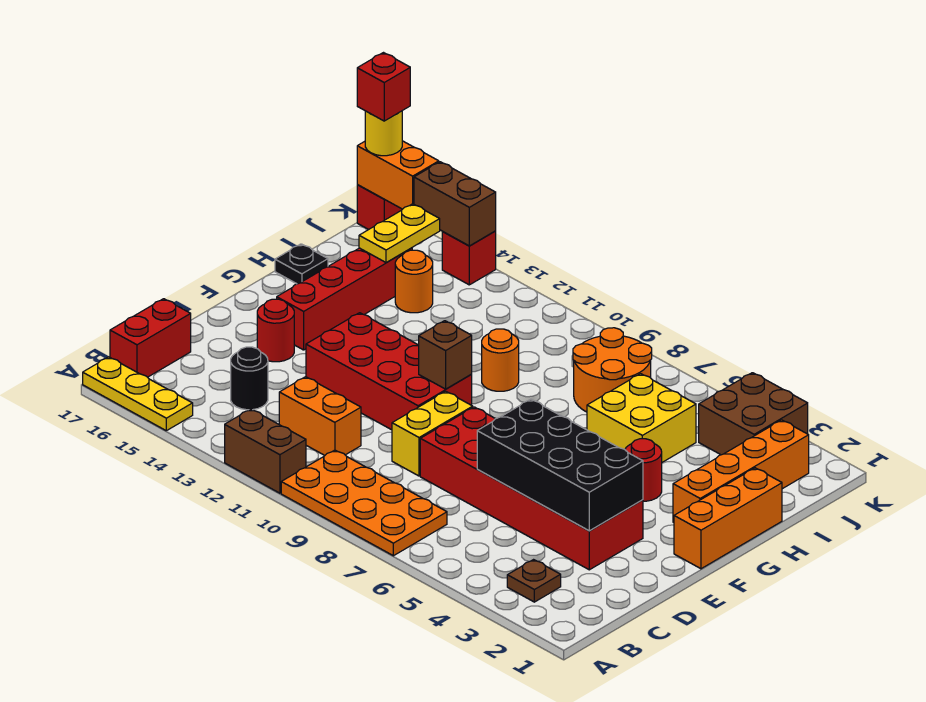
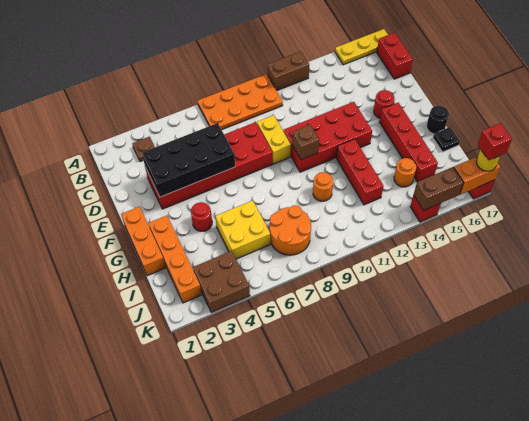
orange 1x2 brick [279,377,361,455] -> none
black 1x1 round brick [231,347,268,410] -> black 1x1 round brick moved to [427,106,449,134]
none -> red 1x3 brick [336,139,383,205]
yellow 1x2 plate [359,204,440,263] -> none

